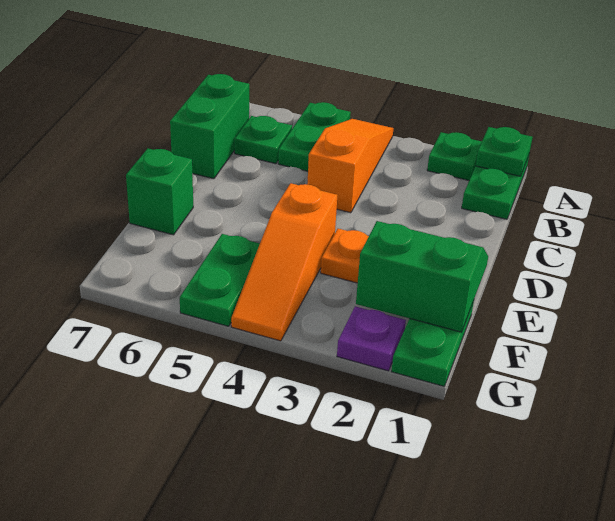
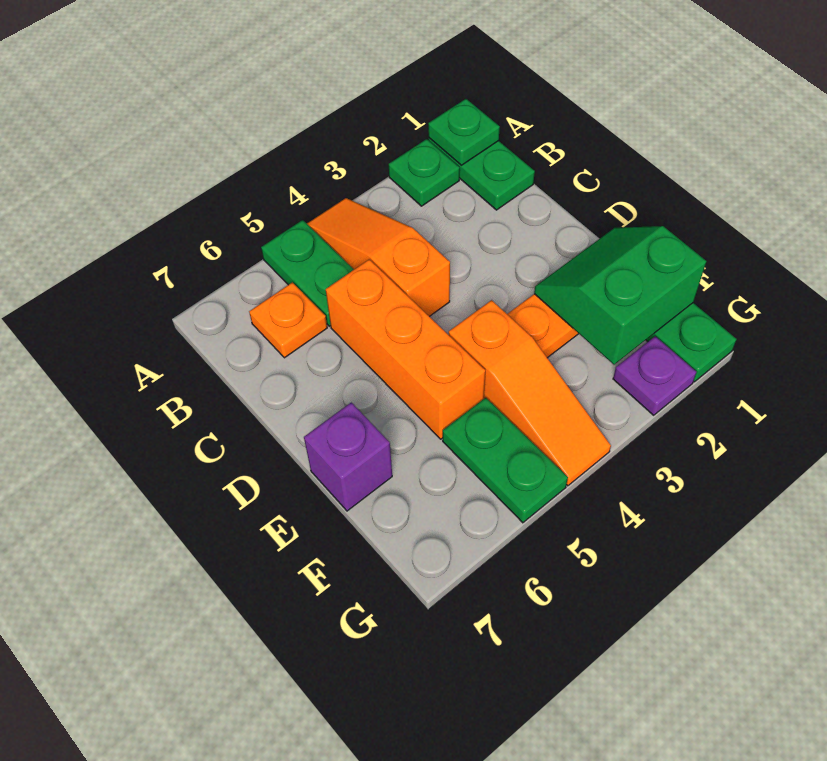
green 1x1 plate [234,116,292,164] -> orange 1x1 plate [249,282,327,358]
green 1x2 brick [170,74,249,179] -> none
none -> orange 1x3 brick [326,259,485,439]
green 1x1 brick [126,148,193,235] -> purple 1x1 brick [304,402,392,511]

